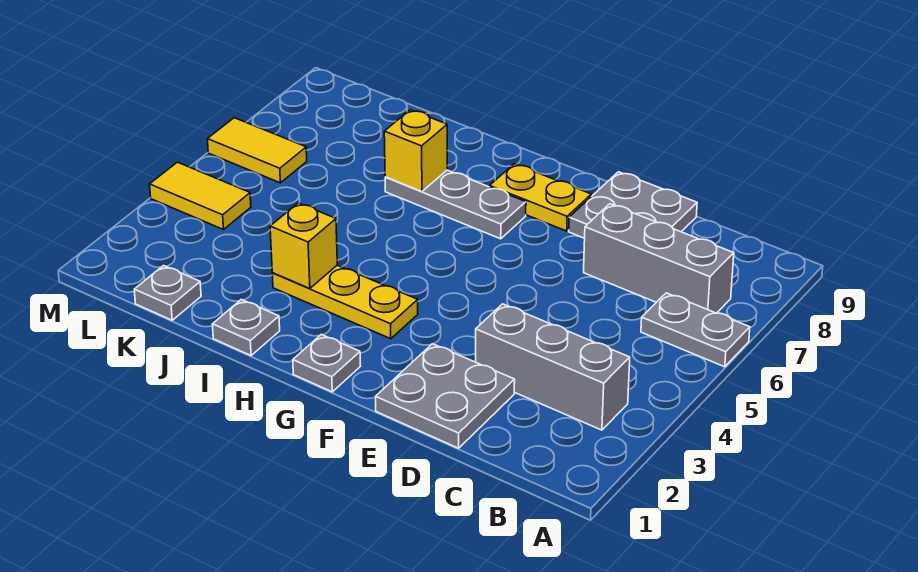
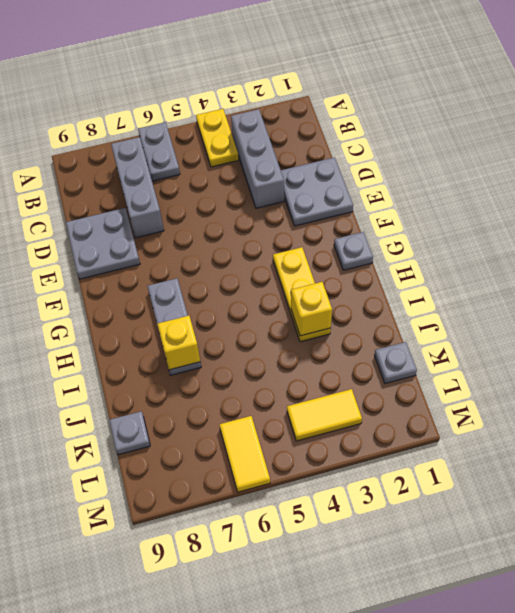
yellow 1x2 plate [490,164,591,231] -> yellow 1x2 plate moved to [196,109,239,167]
grey 1x1 plate [212,299,280,356] -> grey 1x1 plate moved to [109,411,150,455]
yellow 1x2 tile [150,162,251,229] -> yellow 1x2 tile turned to [287,389,362,441]

